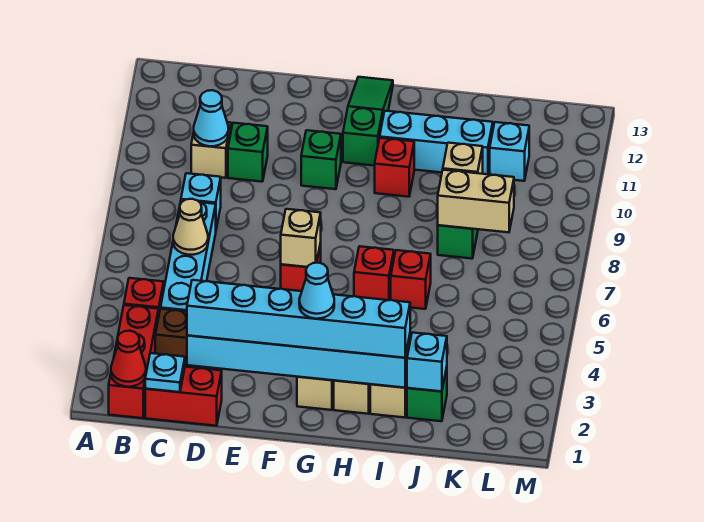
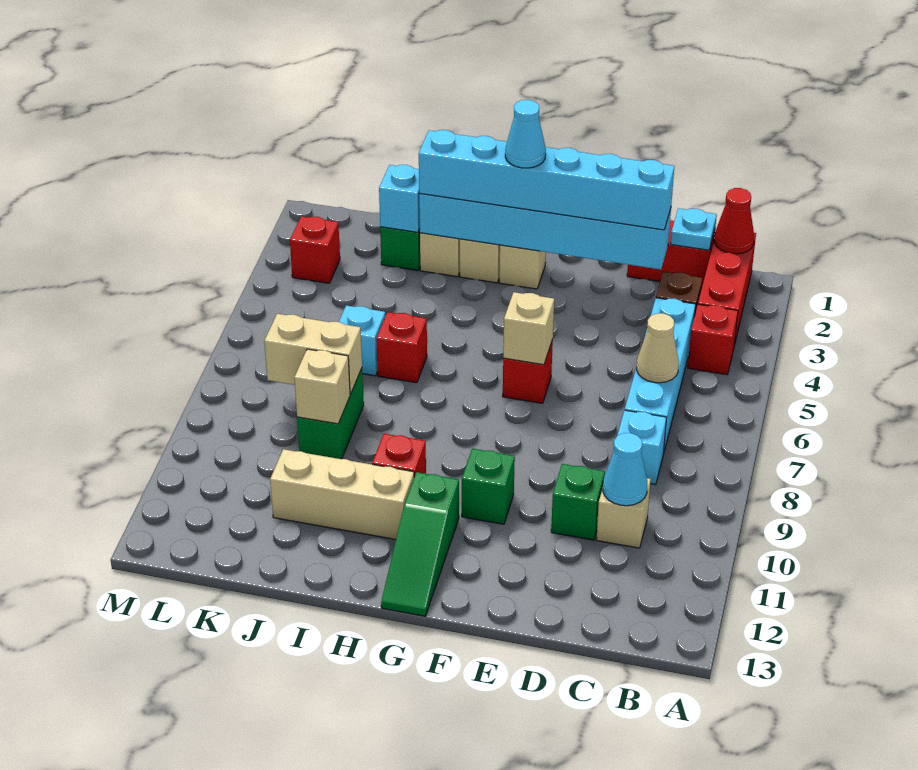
red 1x1 brick [354,246,394,300] -> red 1x1 brick moved to [290,216,340,283]
cyan 1x3 brick [380,111,493,174] -> tan 1x3 brick [270,449,414,539]
cyan 1x1 brick [490,122,529,181] -> cyan 1x1 brick moved to [339,305,385,376]

